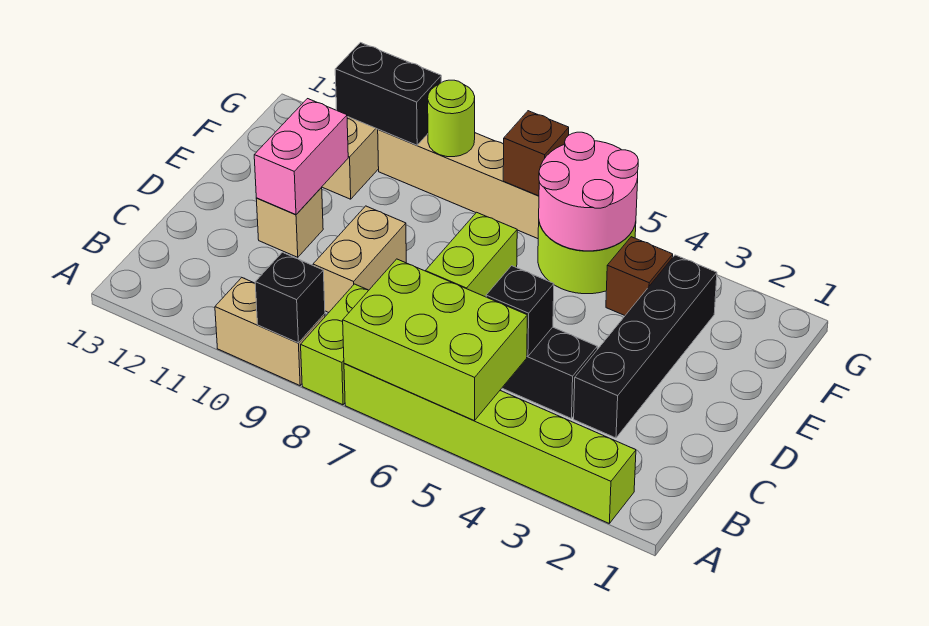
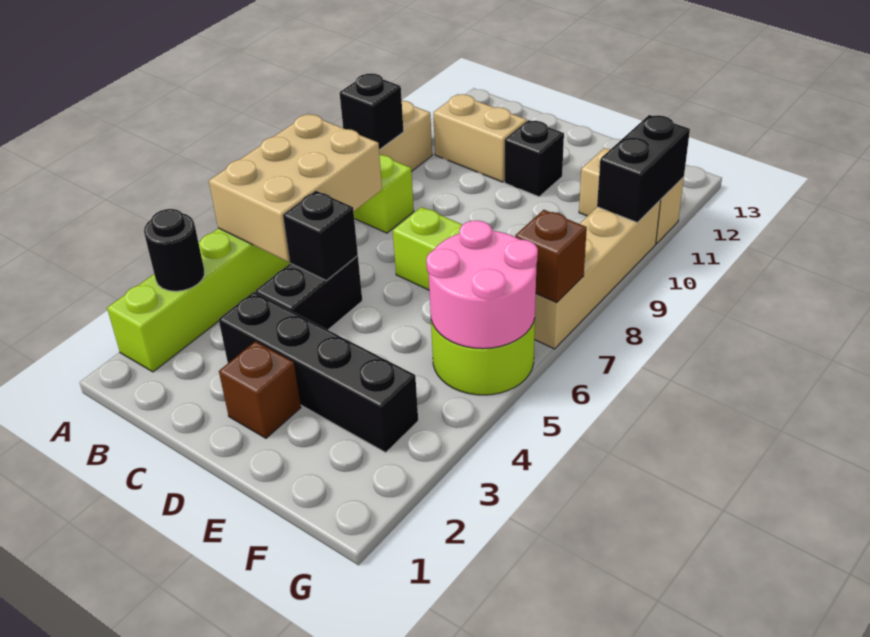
none -> black 1x1 round brick [144,209,204,291]
lime 2x3 brick [343,259,527,421] -> tan 2x3 brick [209,114,382,262]
tan 1x2 brick [313,206,406,312] -> tan 1x2 brick moved to [433,94,527,182]
tan 1x1 brick [256,188,323,257] -> black 1x1 brick [505,120,564,197]
pink 1x2 brick [254,99,348,215] -> none
brown 1x1 brick [606,237,673,315] -> brown 1x1 brick moved to [219,341,301,438]
lime 1x1 round brick [428,80,475,157] -> none

